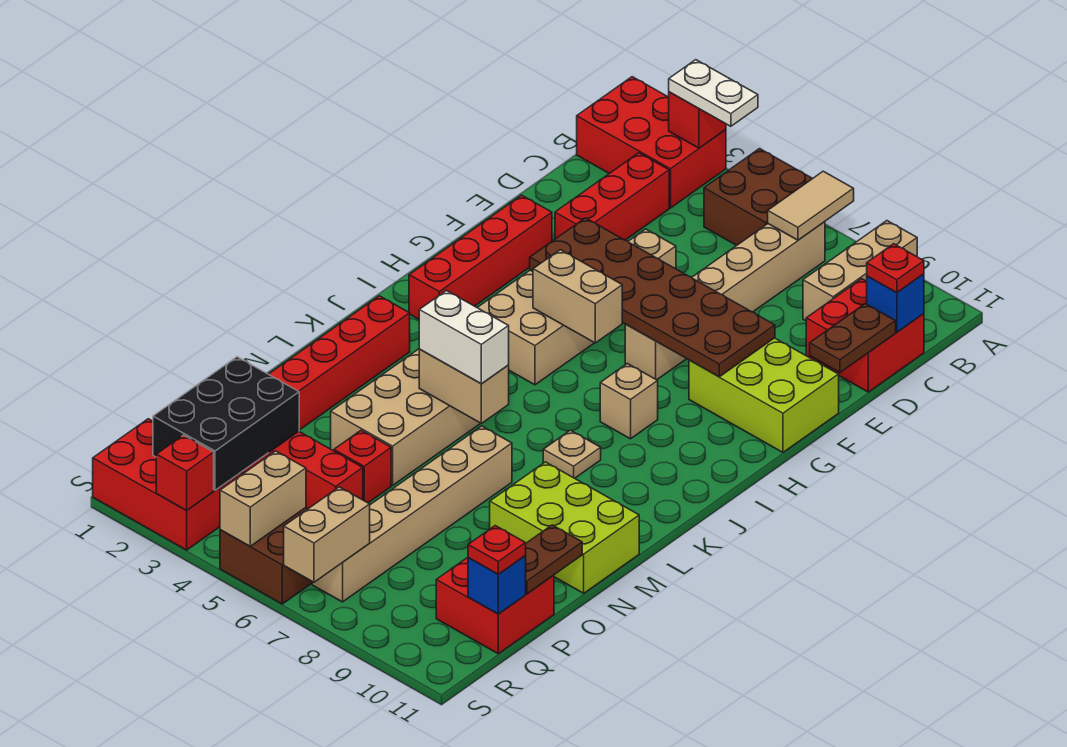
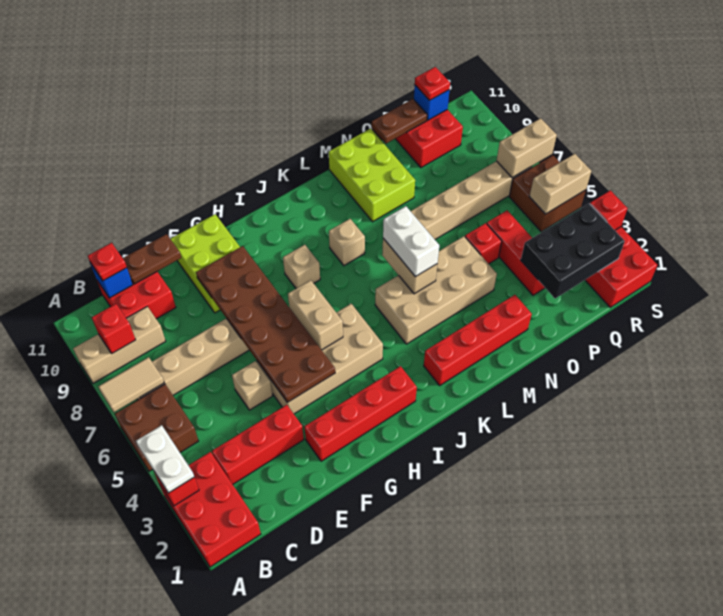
none -> red 1x1 brick [92,304,136,354]
tan 1x1 plate [543,430,601,478] -> tan 1x1 brick [329,219,365,265]

